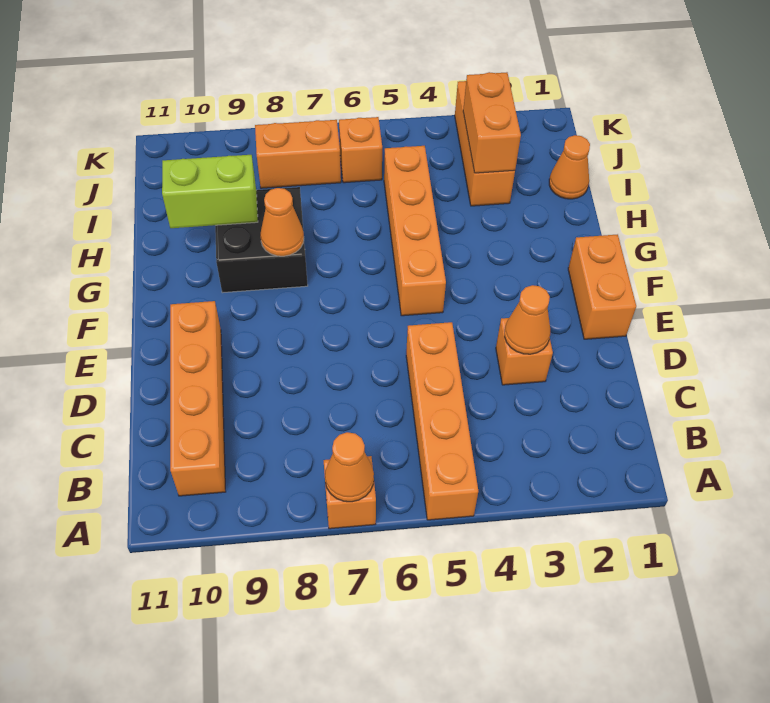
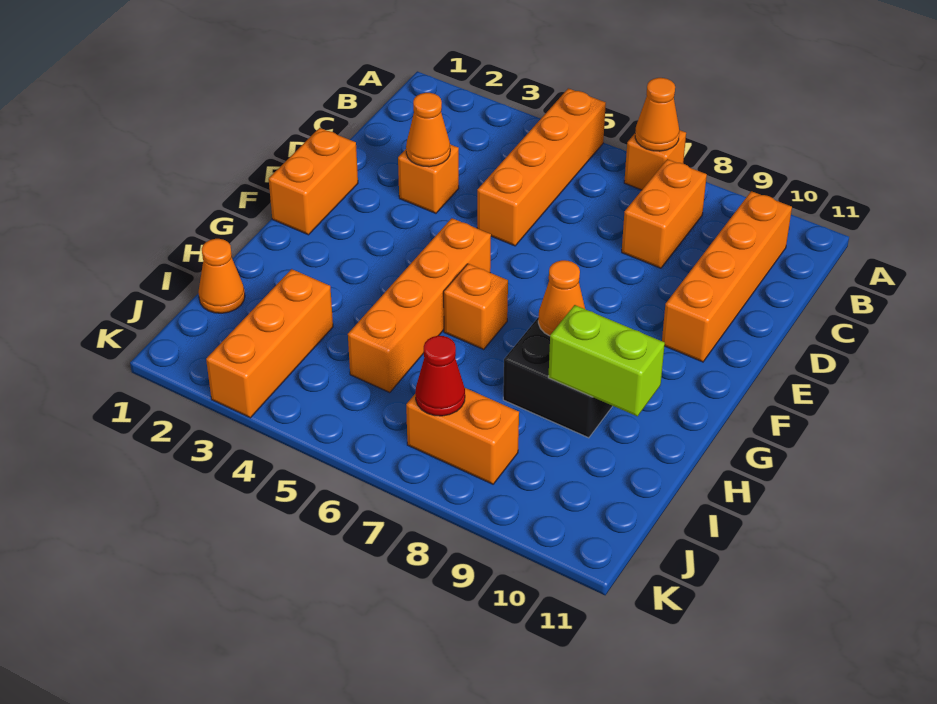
orange 1x2 brick [463,72,521,173] -> orange 1x2 brick moved to [622,159,707,268]
orange 1x1 brick [339,117,382,183] -> orange 1x1 brick moved to [444,264,508,349]
none -> red 1x1 cone [415,336,465,416]

